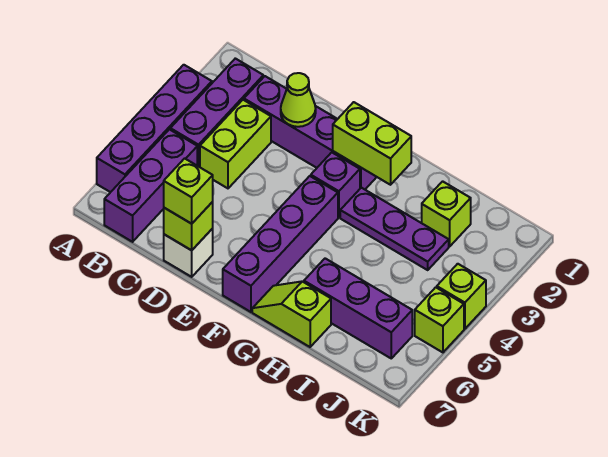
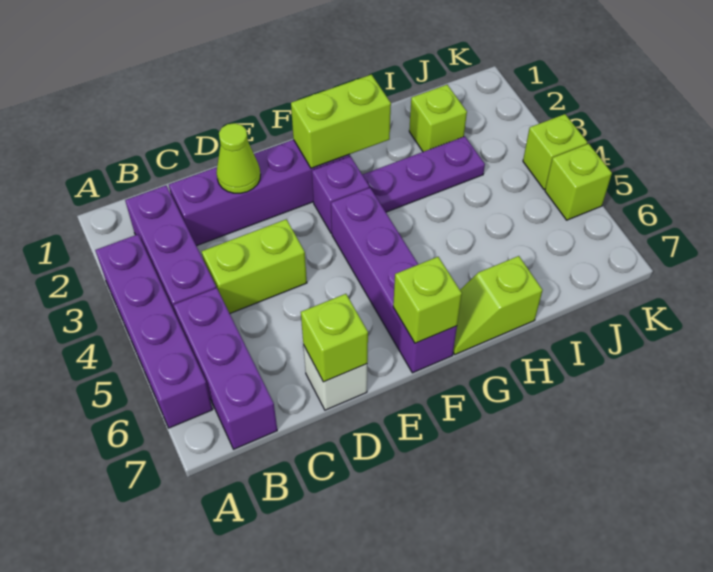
lime 1x2 brick [200,100,271,188] -> lime 1x2 brick turned to [202,219,307,313]
lime 1x1 brick [164,158,213,224] -> lime 1x1 brick moved to [393,257,462,343]
purple 1x3 brick [304,258,412,358] -> none

